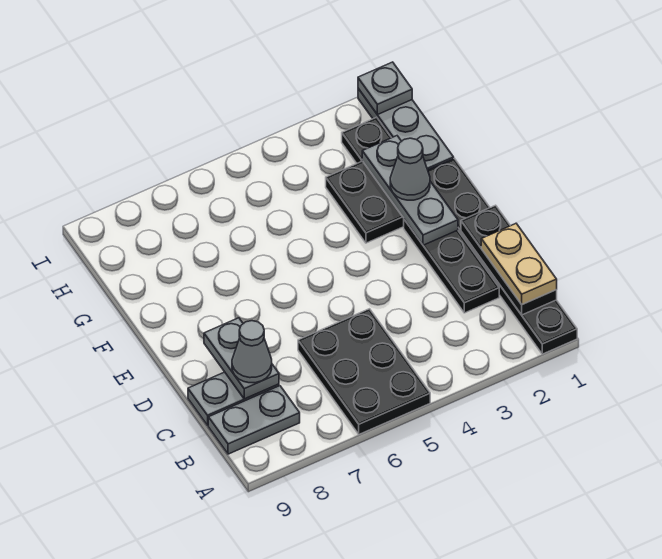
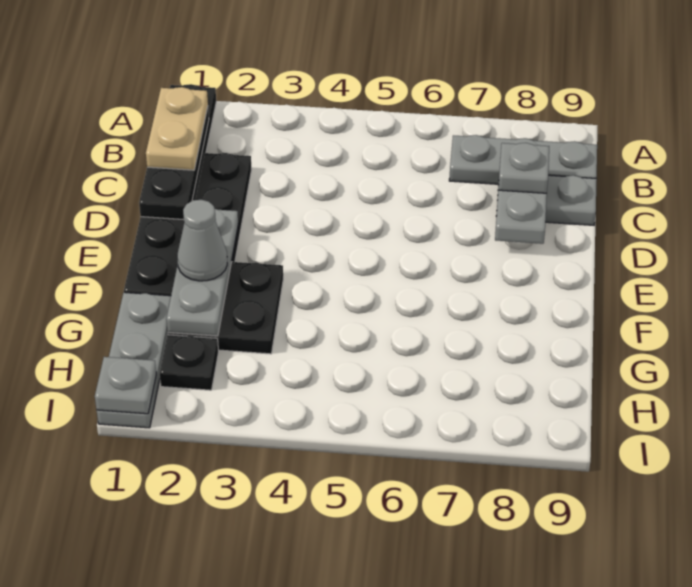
black 2x3 plate [298,309,430,434] -> none
grey 1x2 plate [208,386,300,454] -> grey 1x3 plate [449,135,597,184]
grey 1x1 cone [232,321,272,383] -> grey 1x1 plate [498,143,549,193]

